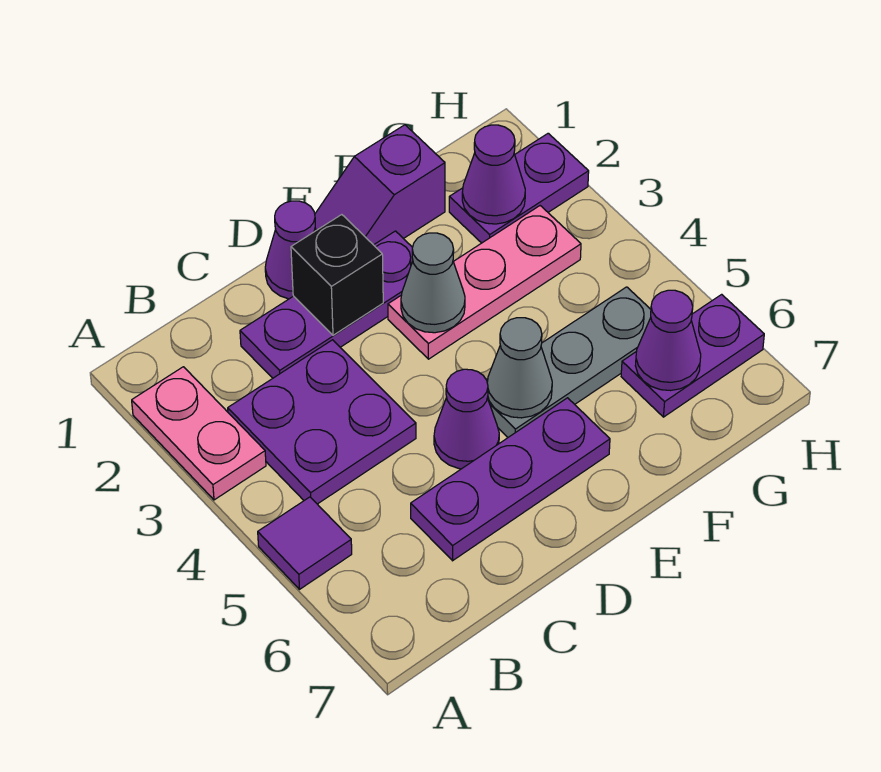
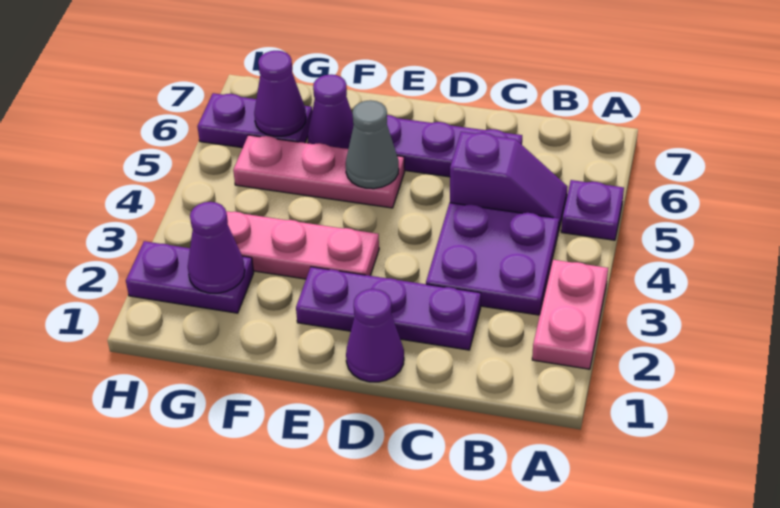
purple 1x1 tile [258,497,352,589] -> purple 1x1 plate [561,180,624,240]
black 1x1 brick [291,215,383,335] -> none
purple 1x1 cone [434,369,499,469] -> purple 1x1 cone moved to [308,75,354,149]
purple 1x2 slope [315,125,445,245] -> purple 1x2 slope moved to [450,132,568,232]
grey 1x1 cone [401,233,465,333] -> none
grey 1x3 plate [487,287,651,437] -> pink 1x3 plate [233,135,404,208]

